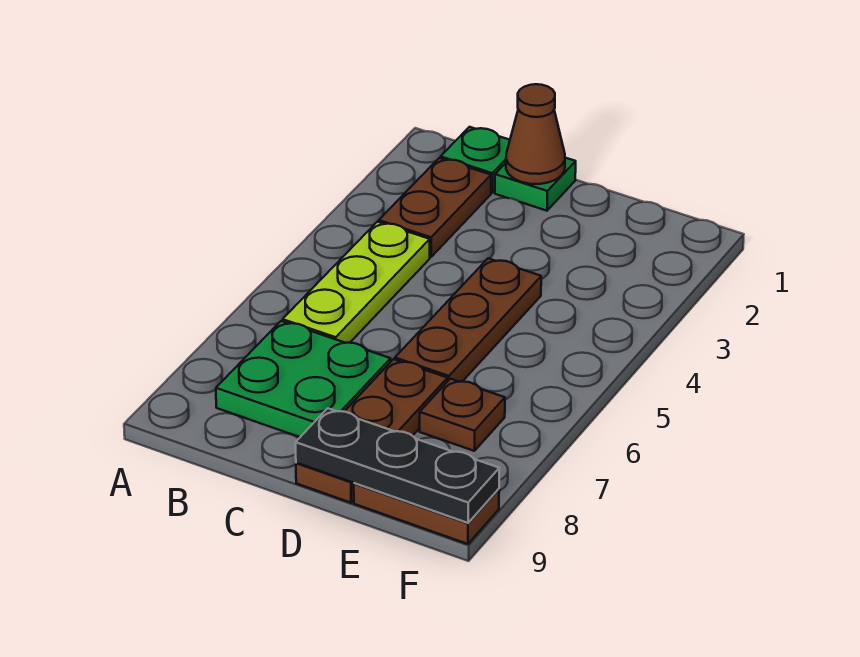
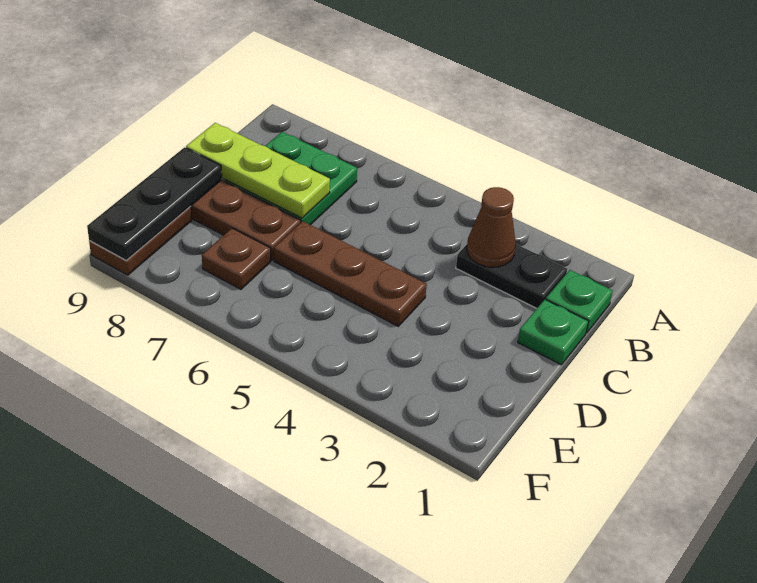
brown 1x2 plate [379,158,491,257] -> black 1x2 plate [456,244,567,308]
lime 1x3 plate [283,222,430,343] -> lime 1x3 plate moved to [186,123,330,218]
brown 1x1 cone [506,84,565,184] -> brown 1x1 cone moved to [467,187,516,267]

